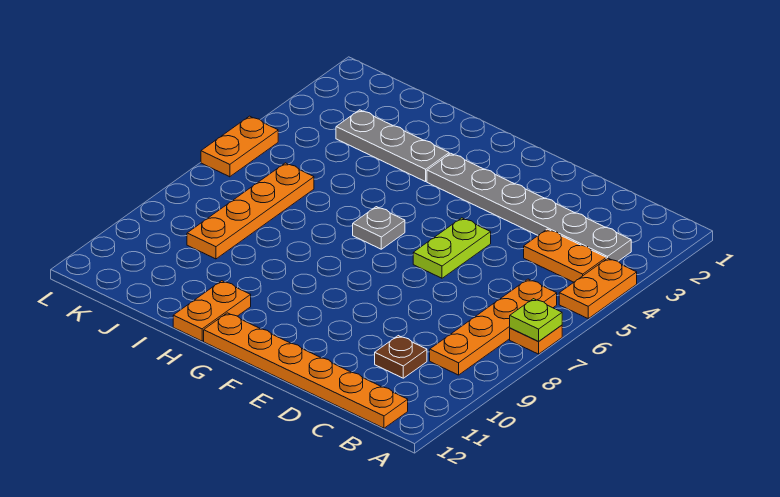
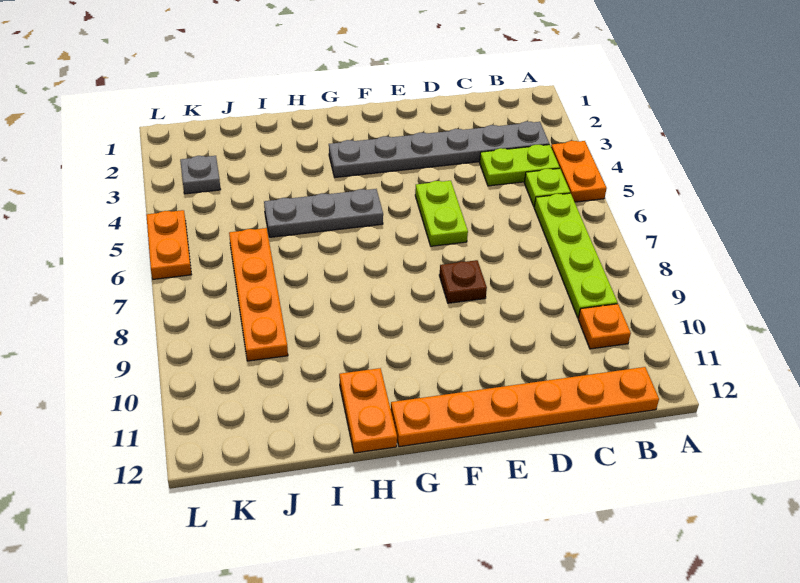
orange 1x1 plate [510,325,562,354] -> orange 1x1 plate moved to [578,304,631,349]
lime 1x1 plate [510,299,562,342] -> lime 1x1 plate moved to [524,168,570,206]
orange 1x2 plate [524,229,606,282] -> lime 1x2 plate [480,145,560,186]
orange 1x4 plate [430,279,557,375] -> lime 1x4 plate [534,193,618,318]
brown 1x1 plate [375,336,427,378] -> brown 1x1 plate moved to [439,260,487,303]
grey 1x1 plate [353,207,405,249] -> grey 1x1 plate moved to [180,156,221,194]
grey 1x3 plate [336,110,449,182] -> grey 1x3 plate moved to [264,189,383,237]

